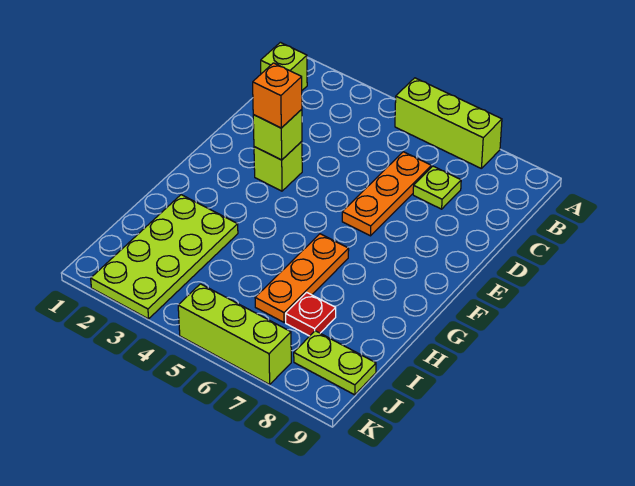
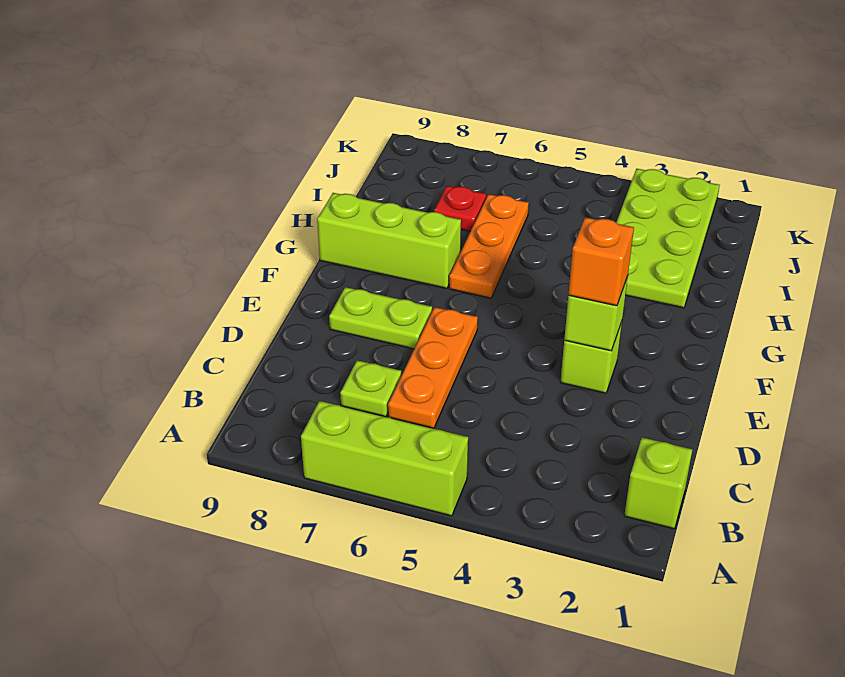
lime 1x2 plate [294,331,376,395] -> lime 1x2 plate moved to [329,287,432,349]
lime 1x3 brick [178,284,291,384] -> lime 1x3 brick moved to [317,193,461,288]

